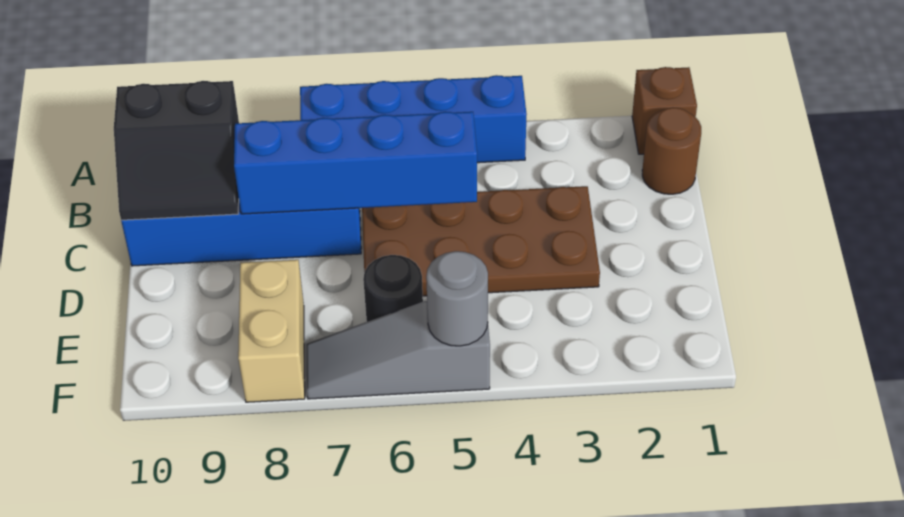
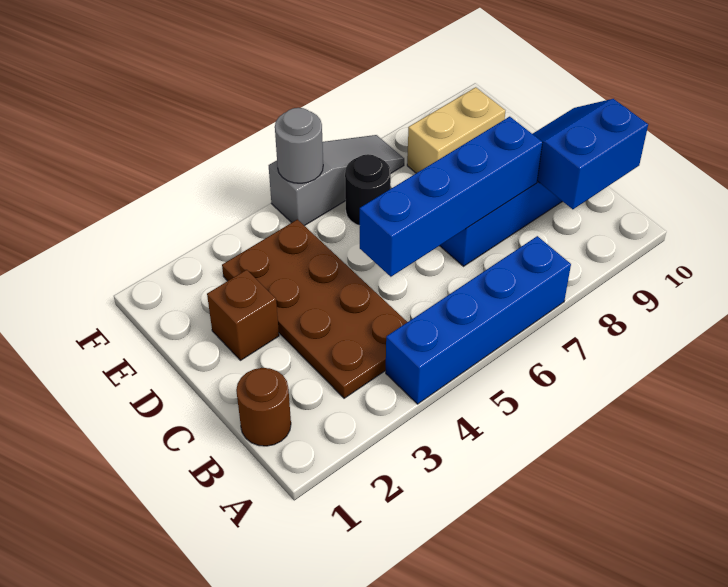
brown 1x1 brick [632,67,697,154] -> brown 1x1 brick moved to [207,270,279,360]
black 2x2 slope [114,81,239,220] -> blue 2x2 slope [533,99,648,209]
brown 2x4 plate [362,186,600,296] -> brown 2x4 plate turned to [222,220,407,398]
tan 1x2 brick [238,260,305,402] -> tan 1x2 brick turned to [407,87,505,173]

